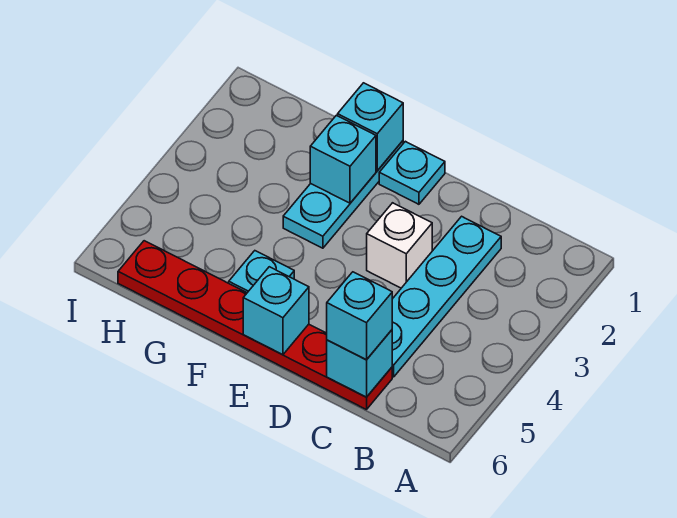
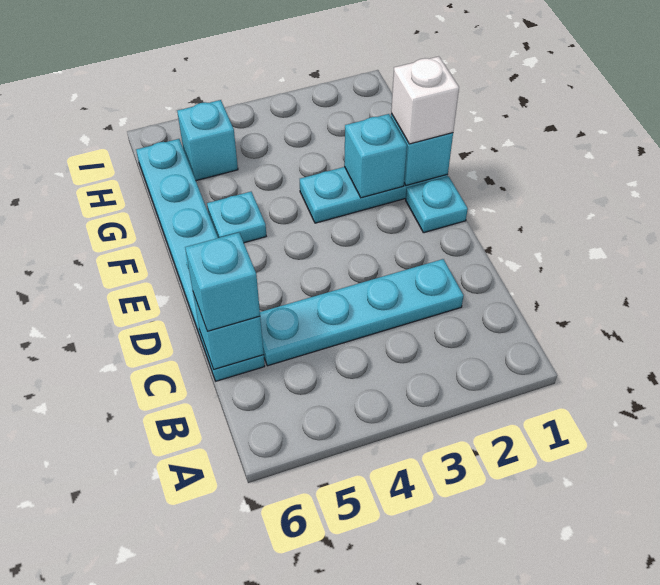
red 1x6 plate [118,241,392,410] -> cyan 1x6 plate [136,139,265,381]
white 1x1 brick [367,203,432,288] -> white 1x1 brick moved to [391,56,459,144]
cyan 1x1 brick [243,267,309,355] -> cyan 1x1 brick moved to [177,100,238,181]

